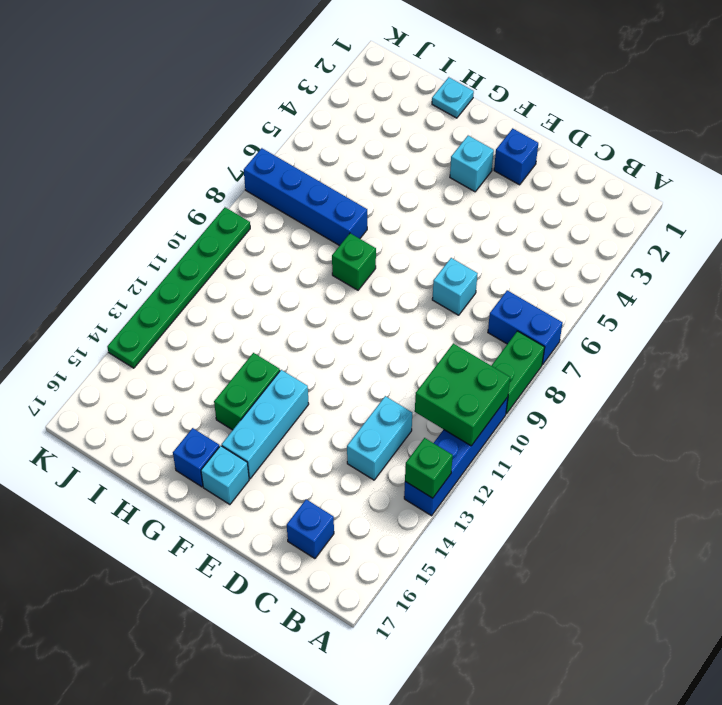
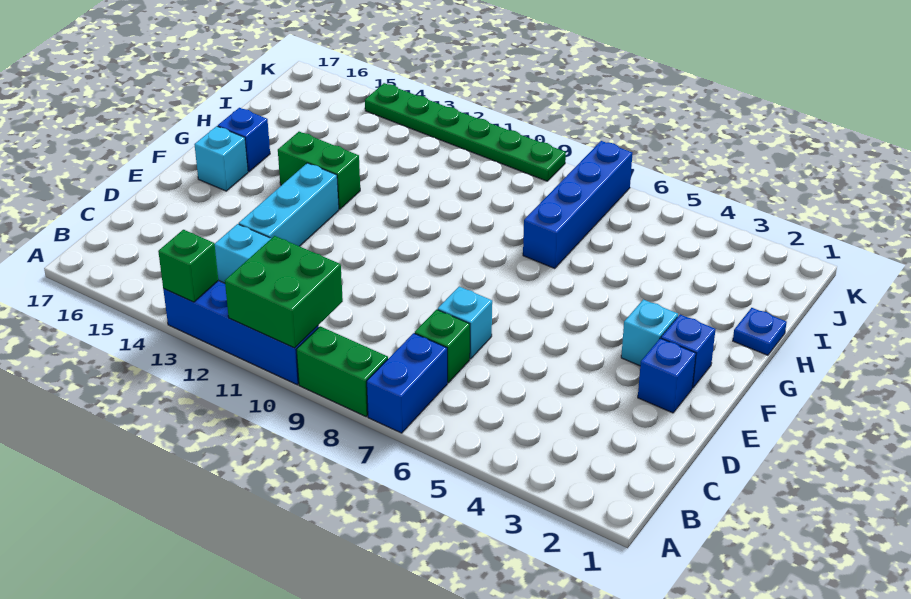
blue 1x1 brick [287,499,334,559] -> blue 1x1 brick moved to [661,315,716,388]
cyan 1x3 brick [222,370,309,479] -> cyan 1x3 brick turned to [239,163,339,246]
green 1x1 brick [332,233,376,290] -> green 1x1 brick moved to [415,309,470,383]
cyan 1x1 plate [432,77,474,118] -> blue 1x1 plate [733,308,787,355]

